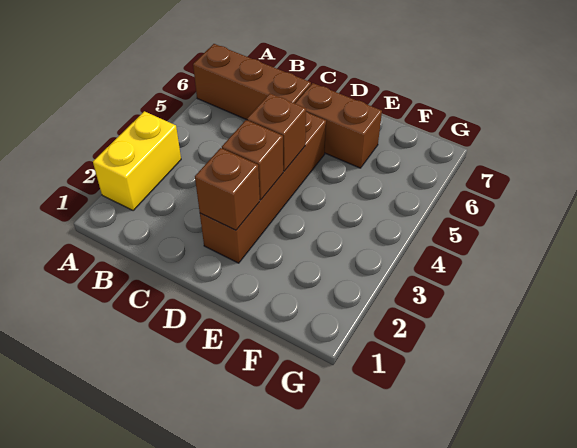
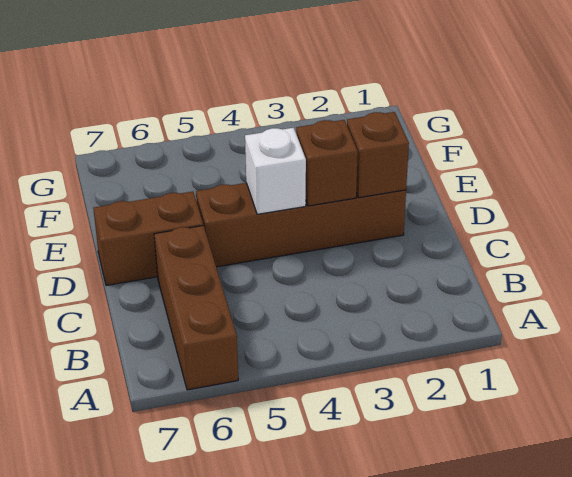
yellow 1x2 brick [93,111,181,211] -> none
brown 1x1 brick [247,94,306,171] -> white 1x1 brick [245,128,306,214]
brown 1x2 brick [295,83,382,168] -> brown 1x2 brick turned to [93,191,203,286]

